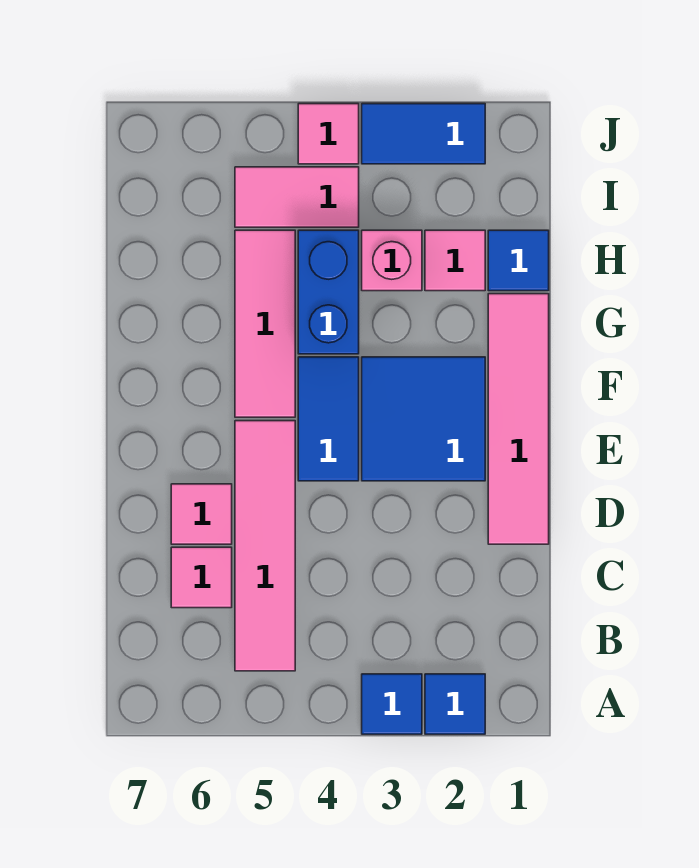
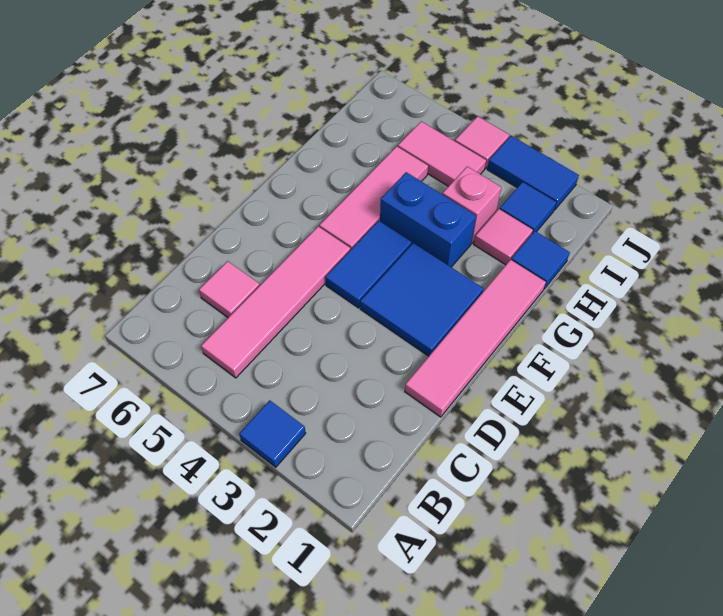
blue 1x1 tile [425,674,485,734] -> blue 1x1 tile moved to [500,182,556,233]
pink 1x1 tile [171,484,232,544] -> none
blue 1x2 brick [298,230,359,354] -> blue 1x2 brick turned to [380,172,476,267]

